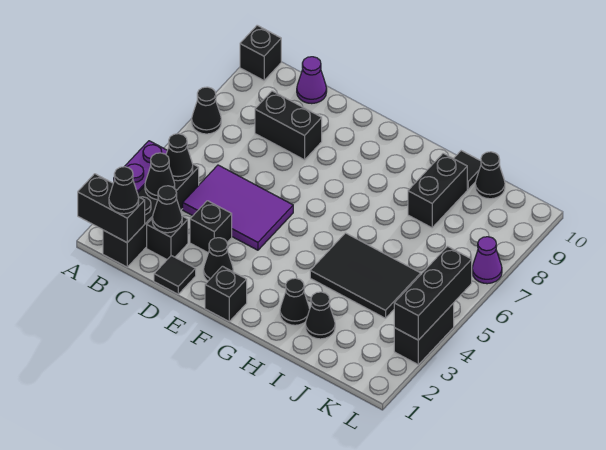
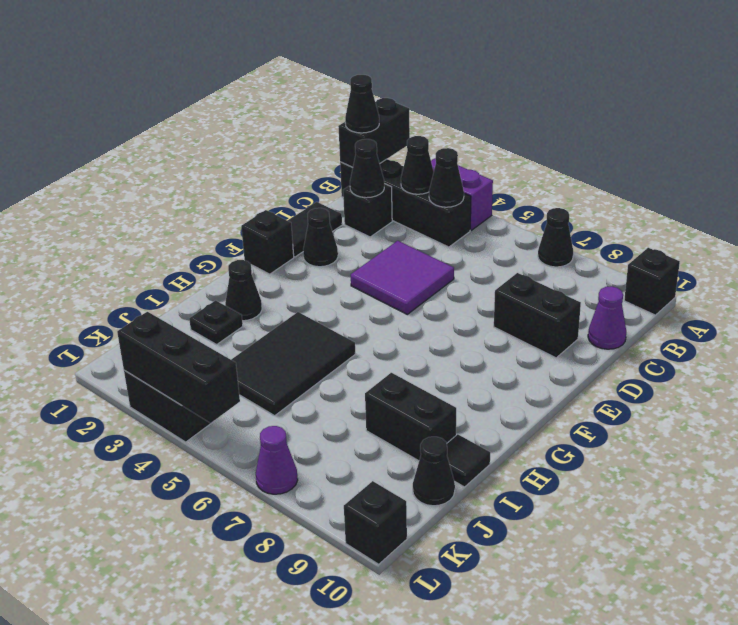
purple 2x3 tile [183,165,293,250] -> purple 2x2 tile [351,241,454,314]
black 1x2 brick [255,91,322,160] -> black 1x2 brick turned to [494,273,581,358]
black 1x1 tile [154,256,196,294] -> black 1x2 tile [288,202,342,257]
black 1x1 brick [190,201,232,253] -> black 1x1 brick moved to [344,481,407,564]
black 1x1 cone [306,292,335,339] -> black 1x1 plate [189,300,243,344]

